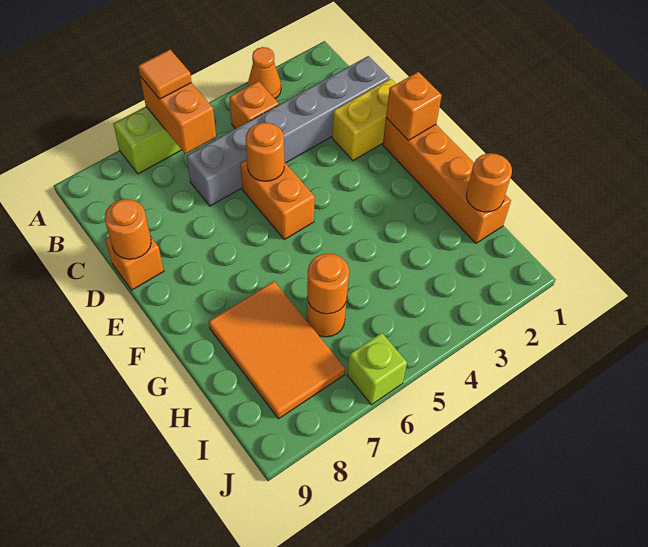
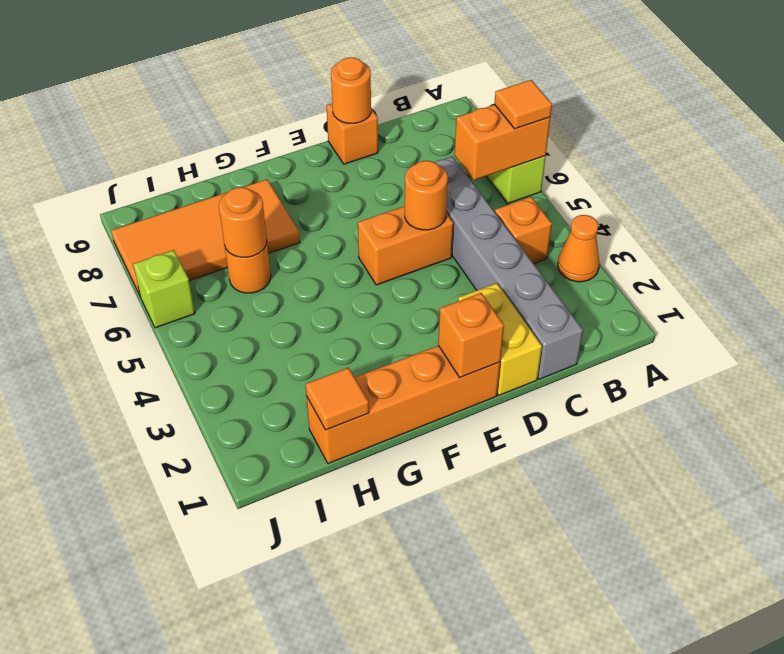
orange 2x3 tile [209,281,345,419] -> orange 2x4 tile [111,179,300,297]
orange 1x1 round brick [466,153,512,212] -> orange 1x1 tile [305,368,369,430]

